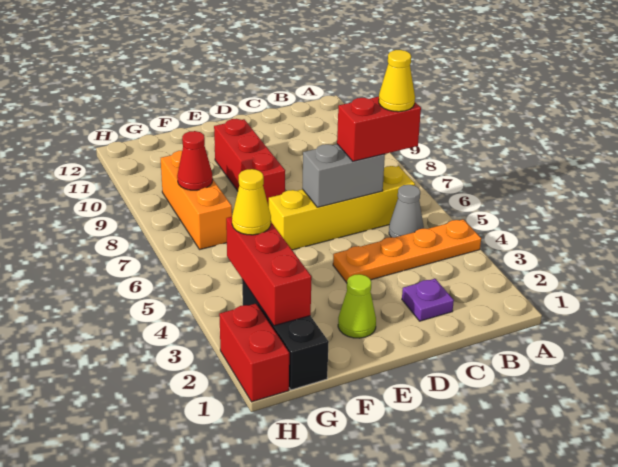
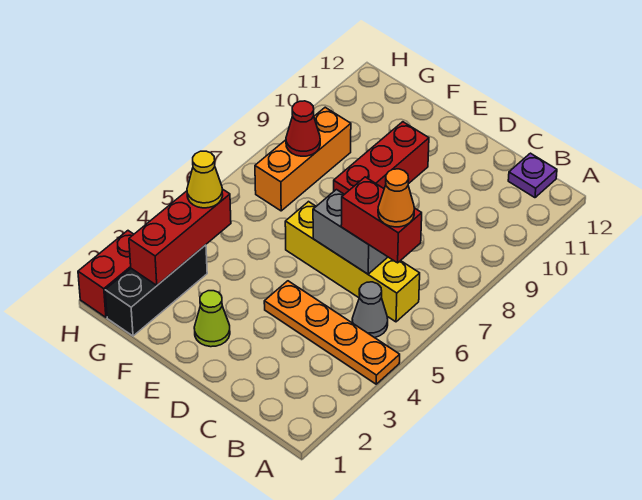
yellow 1x1 cone [379,50,415,112] -> orange 1x1 cone [378,169,414,227]
purple 1x1 plate [402,279,454,321] -> purple 1x1 plate moved to [508,153,557,198]

